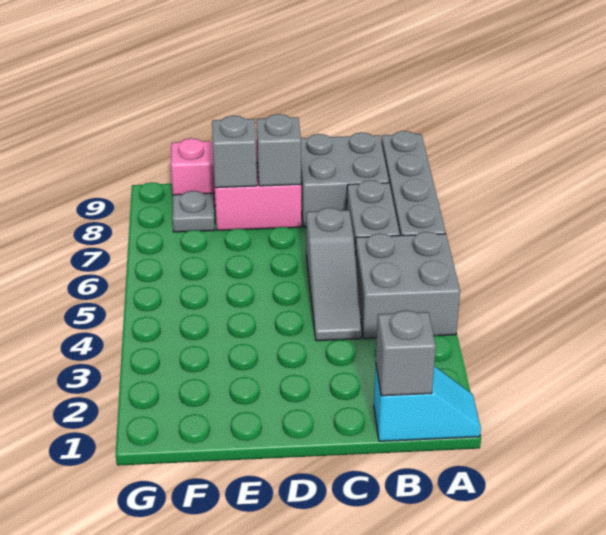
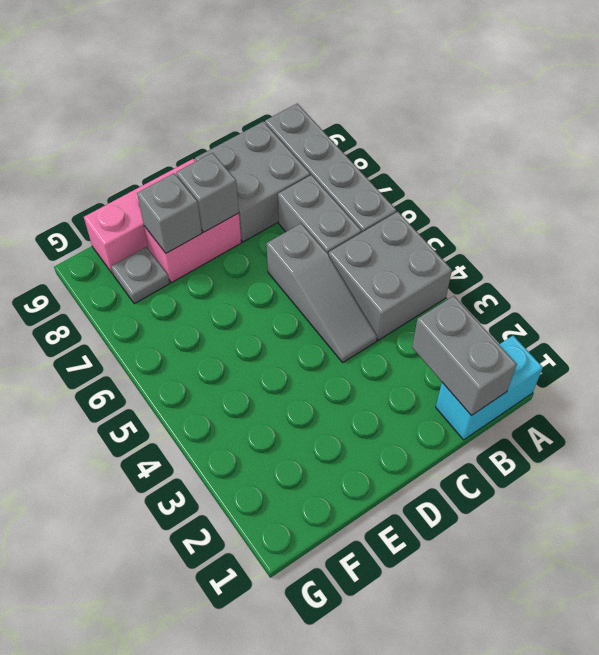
cyan 1x2 slope [374,366,481,441] -> cyan 1x2 brick [436,336,543,440]
grey 1x1 brick [376,310,436,396] -> grey 1x2 brick [412,296,517,416]

